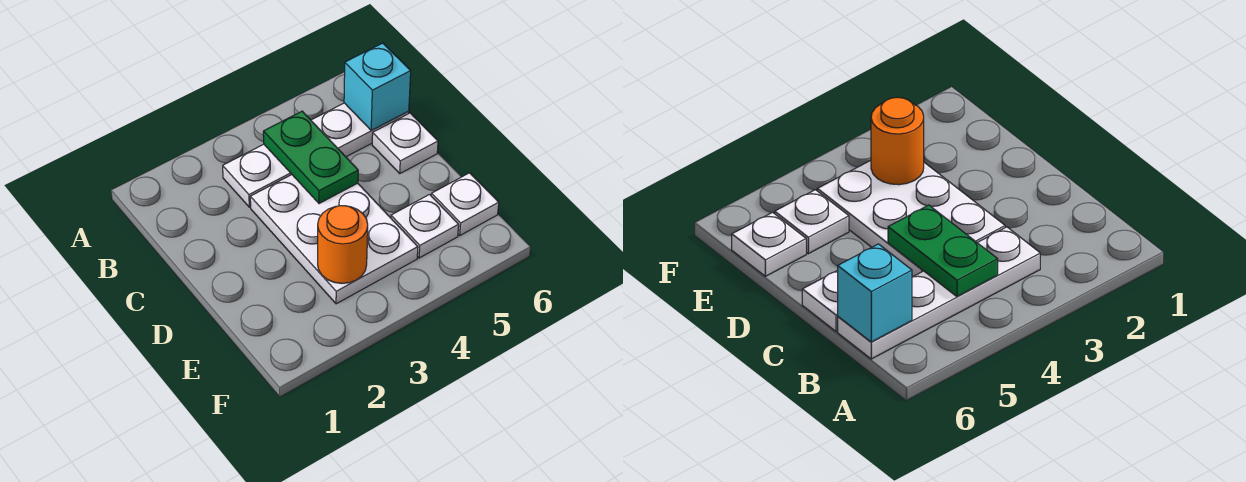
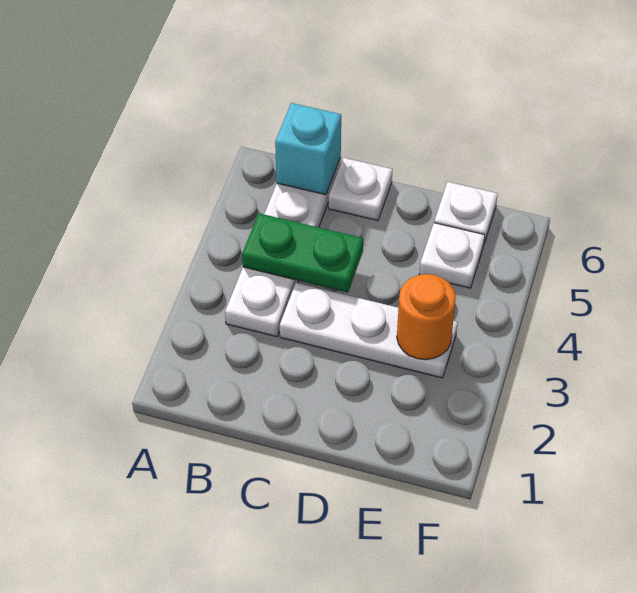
white 2x3 plate [250,175,418,304] -> white 1x3 plate [280,283,457,378]

